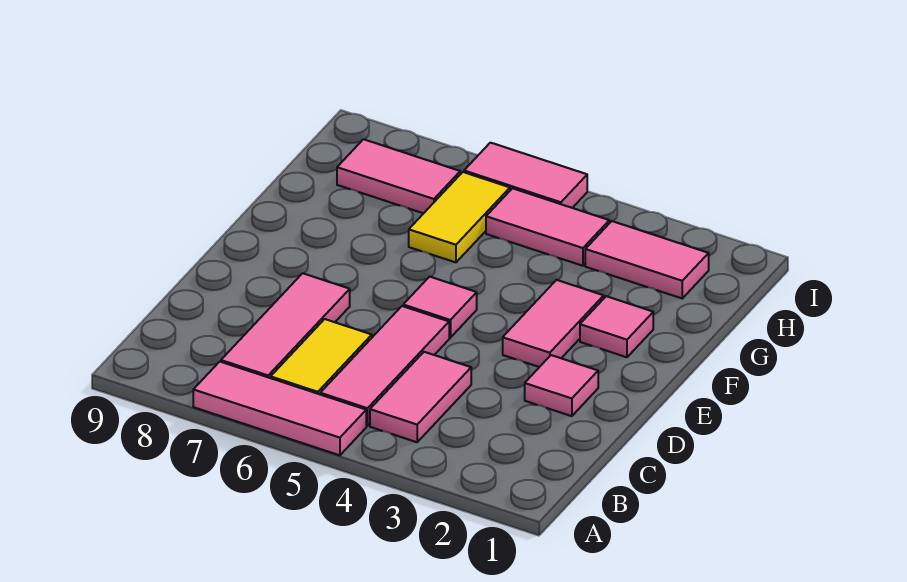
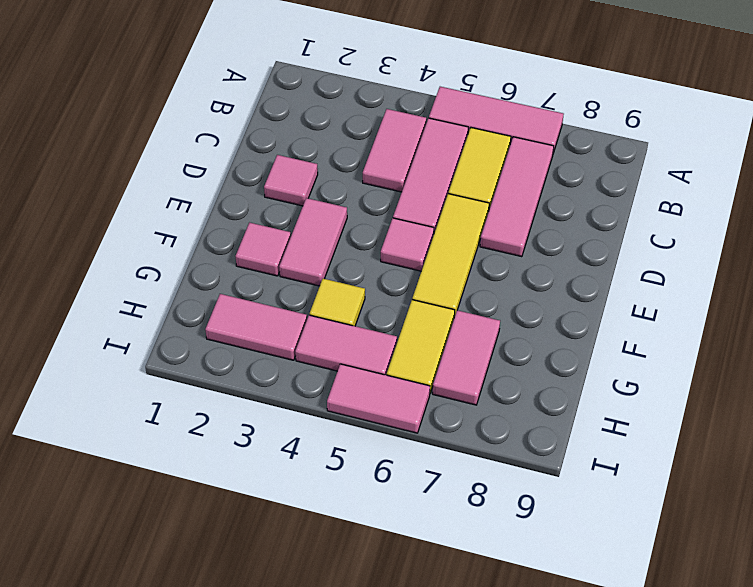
none -> yellow 1x3 tile [412,194,489,318]
none -> yellow 1x1 tile [310,279,365,326]
pink 1x2 tile [337,139,460,213] -> pink 1x2 tile turned to [433,310,500,405]

